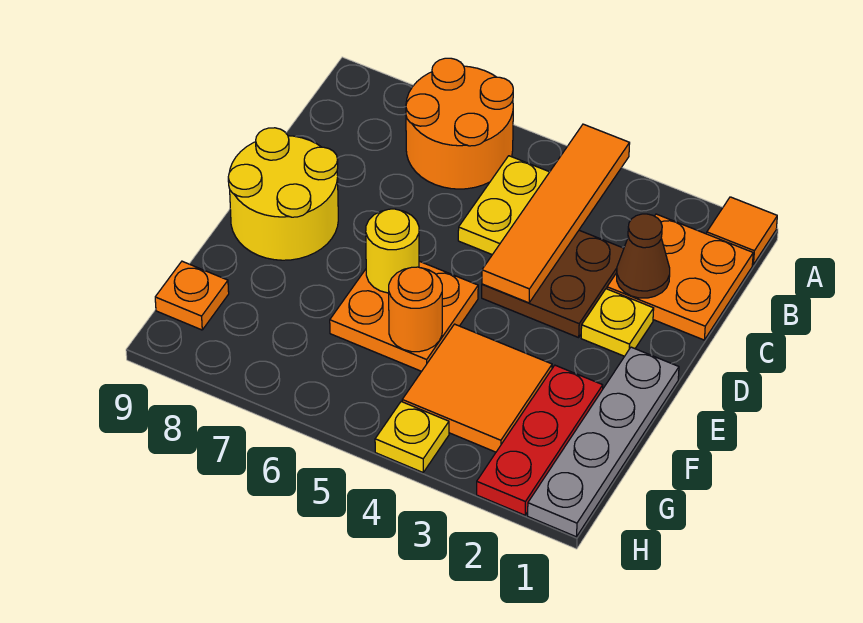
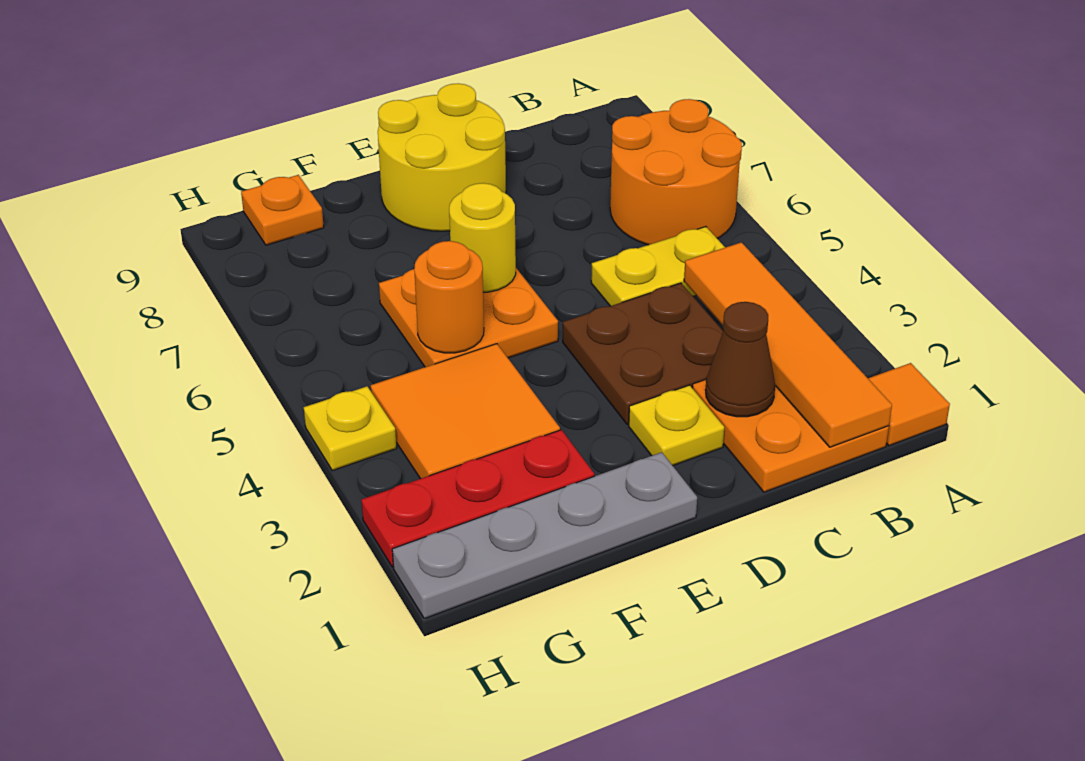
orange 1x4 tile [482,124,630,303] -> orange 1x4 tile turned to [684,242,892,447]

